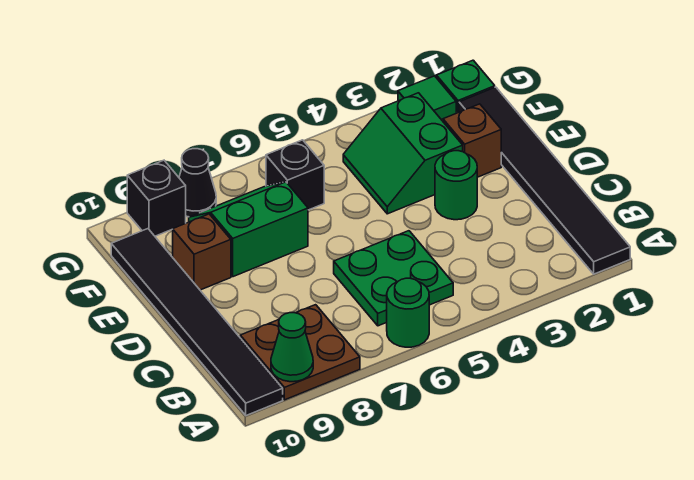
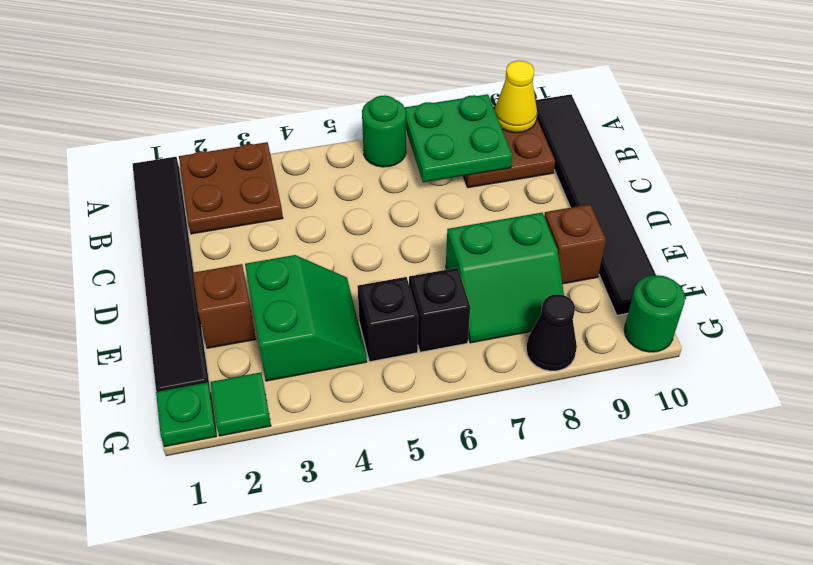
none -> brown 2x2 plate [179,142,283,234]
green 1x1 cone [271,313,313,382] -> yellow 1x1 cone [495,61,537,133]
green 2x2 plate [334,231,453,326] -> green 2x2 plate moved to [405,94,512,182]
green 1x1 round brick [435,151,477,220] -> green 1x1 round brick moved to [624,275,685,352]
black 1x1 brick [127,160,186,236] -> black 1x1 brick moved to [357,277,418,362]

